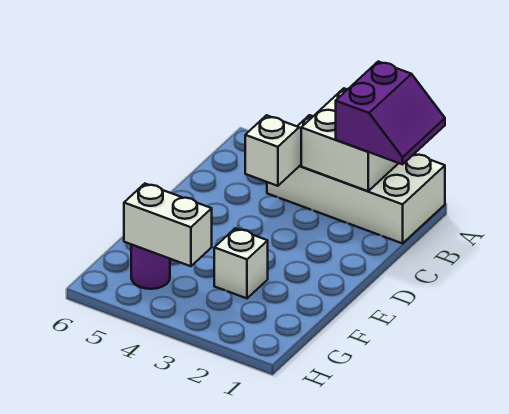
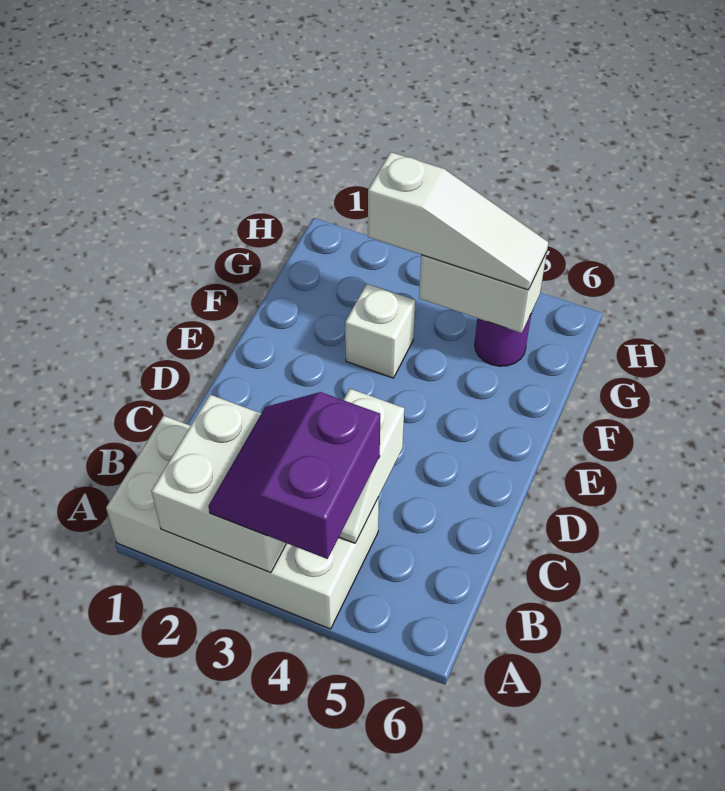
purple 2x2 slope [336,62,445,164] -> purple 2x2 slope moved to [208,392,380,559]
none -> white 1x3 slope [368,152,548,290]

